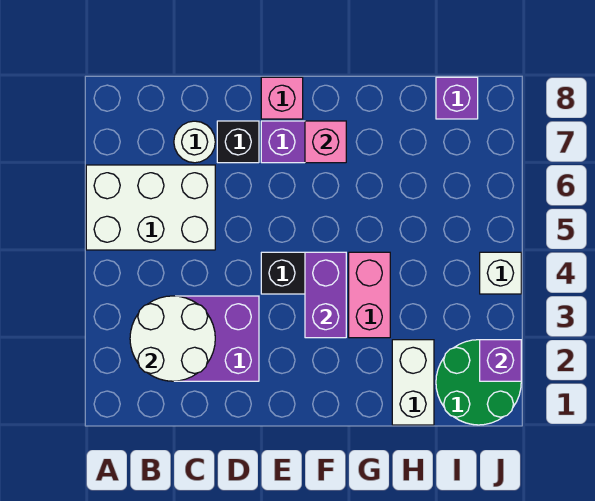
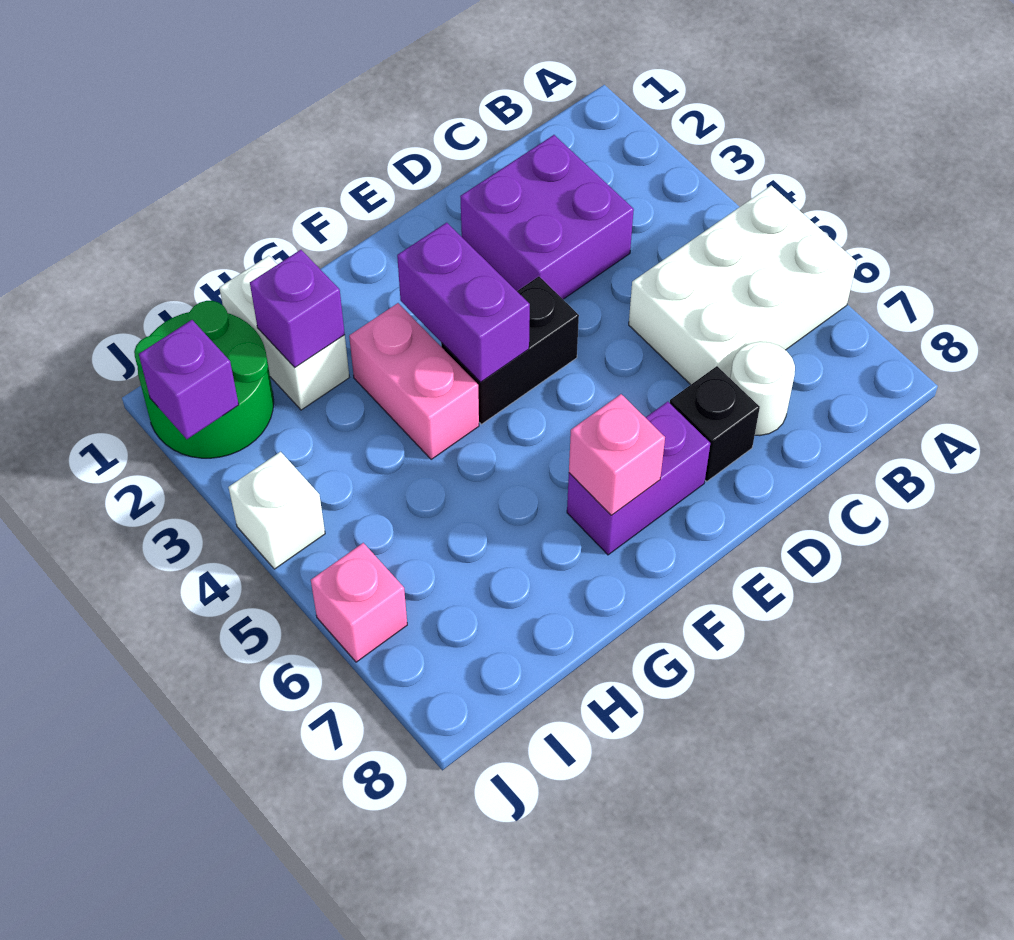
white 2x2 round brick [130,296,215,381] -> none
pink 1x1 brick [261,77,303,119] -> pink 1x1 brick moved to [311,543,407,662]
purple 1x1 brick [436,77,478,119] -> purple 1x1 brick moved to [250,250,345,367]

